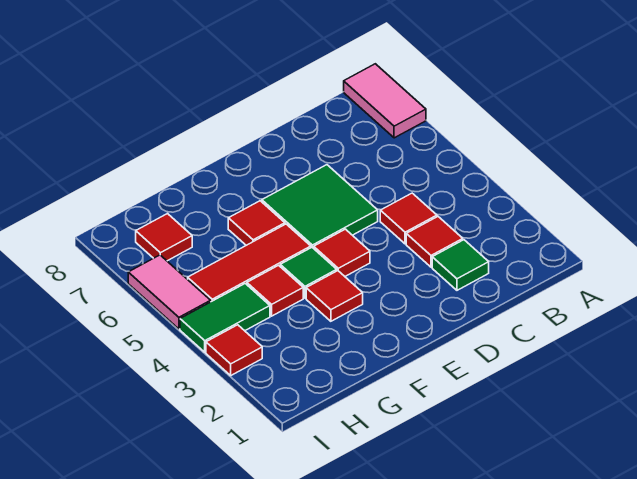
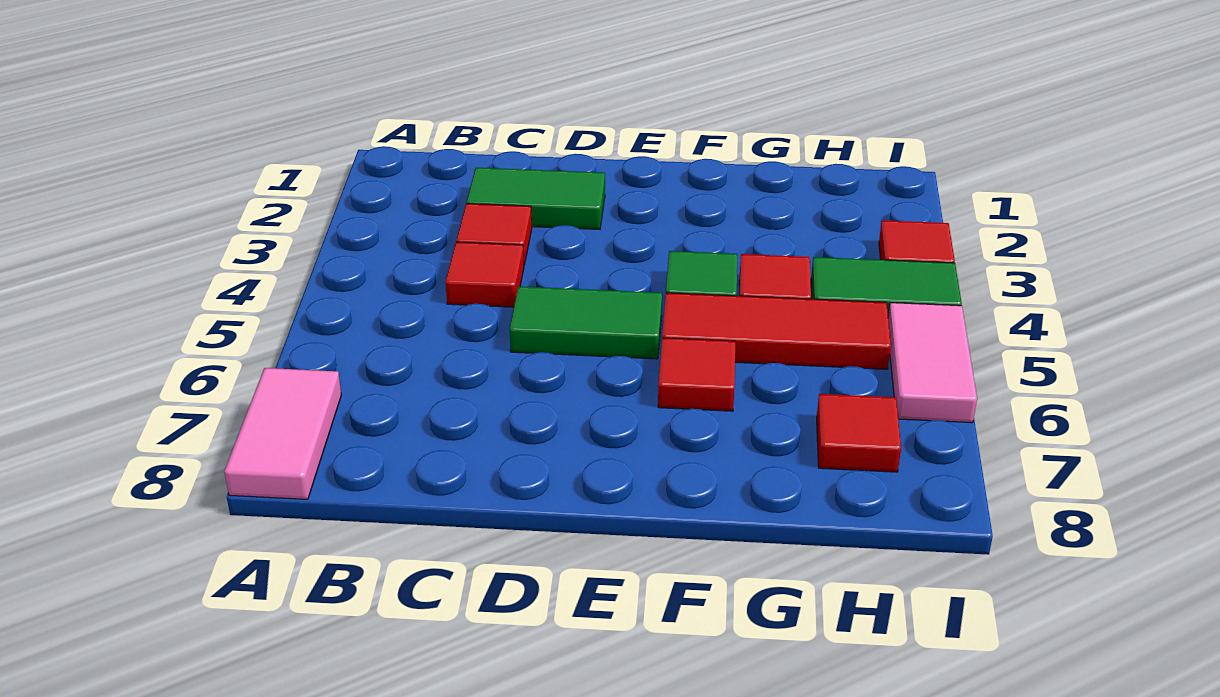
green 1x1 tile [432,240,489,290] -> green 1x2 tile [466,168,605,229]
green 2x2 tile [262,165,378,248] -> green 1x2 tile [510,286,662,359]
red 1x1 tile [314,229,370,276] -> none
red 1x1 tile [306,271,363,321] -> none

